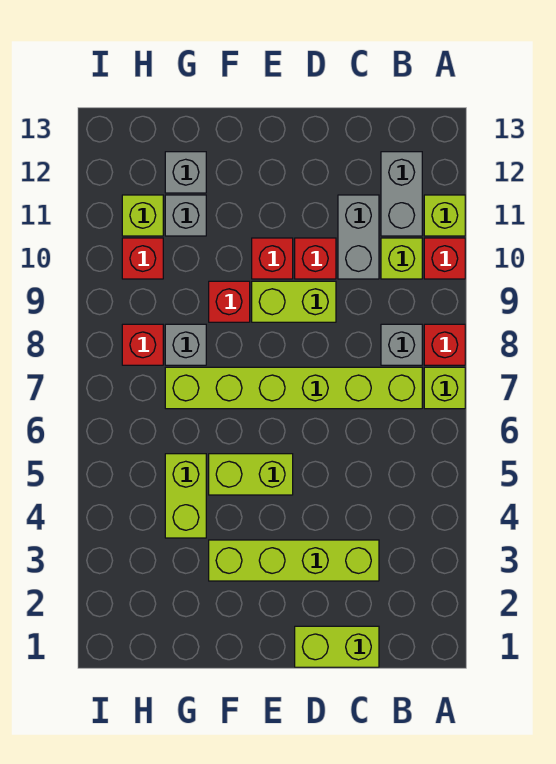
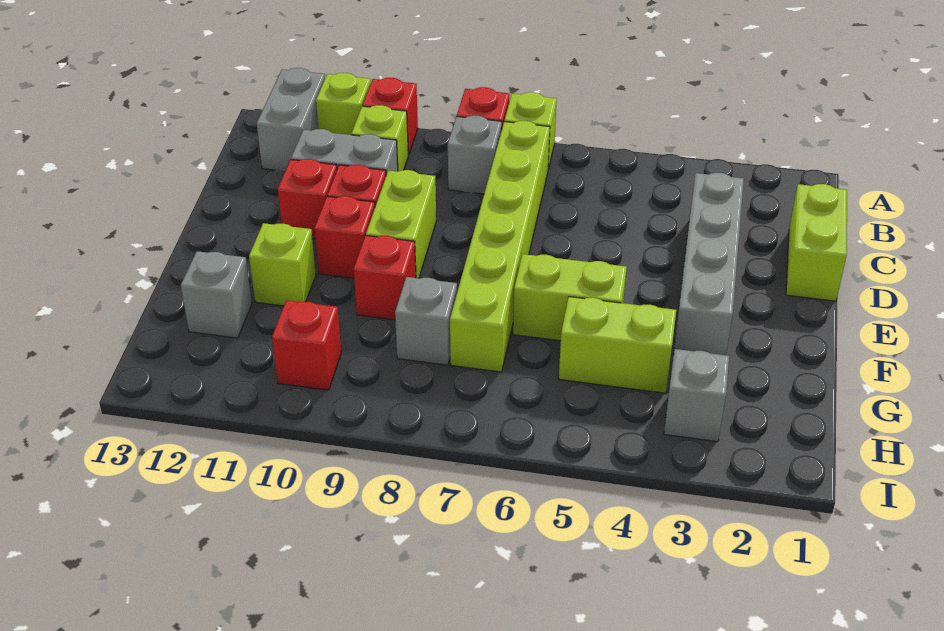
grey 1x2 brick [381,152,422,236] -> grey 1x2 brick turned to [257,68,325,171]
lime 1x4 brick [209,540,379,581] -> grey 1x4 brick [673,173,744,355]
lime 1x2 brick [209,454,293,495] -> lime 1x2 brick turned to [513,254,627,341]
grey 1x1 brick [165,195,206,236] -> grey 1x1 brick moved to [664,349,729,442]
red 1x1 brick [122,324,163,365] -> red 1x1 brick moved to [278,159,337,239]
lime 1x1 brick [122,195,163,236] -> lime 1x1 brick moved to [249,223,316,306]

